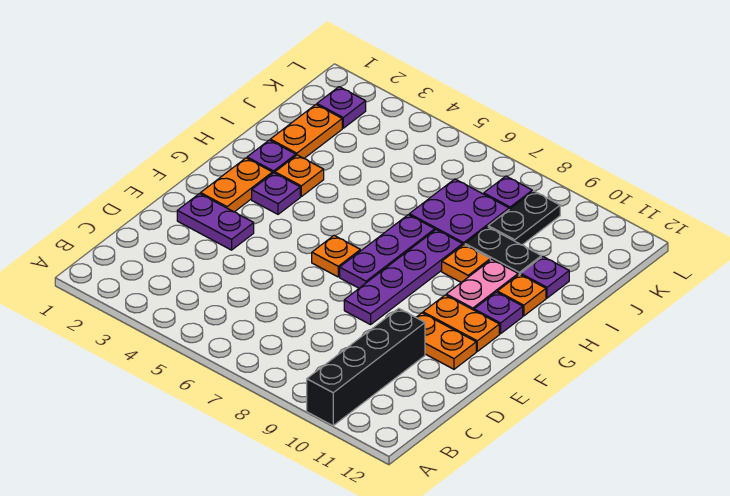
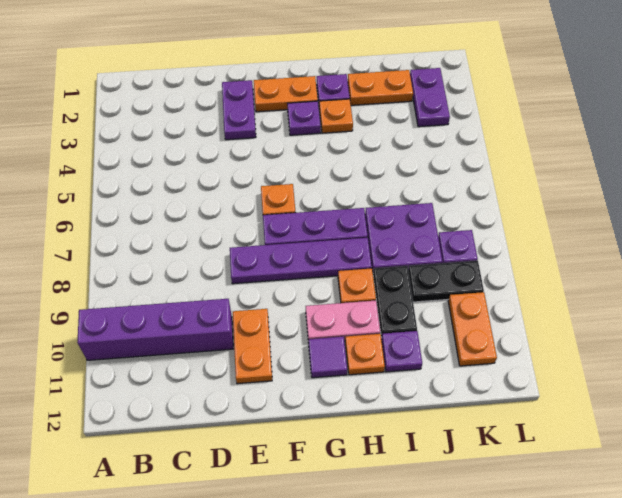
black 1x4 brick [307,308,425,426] -> purple 1x4 brick [77,299,233,360]
orange 1x2 plate [423,295,499,351] -> orange 1x2 plate moved to [448,292,497,366]
purple 1x1 plate [474,292,523,334] -> purple 1x1 tile [309,337,347,378]
purple 1x1 plate [317,87,366,128] -> purple 1x2 plate [410,68,450,127]

